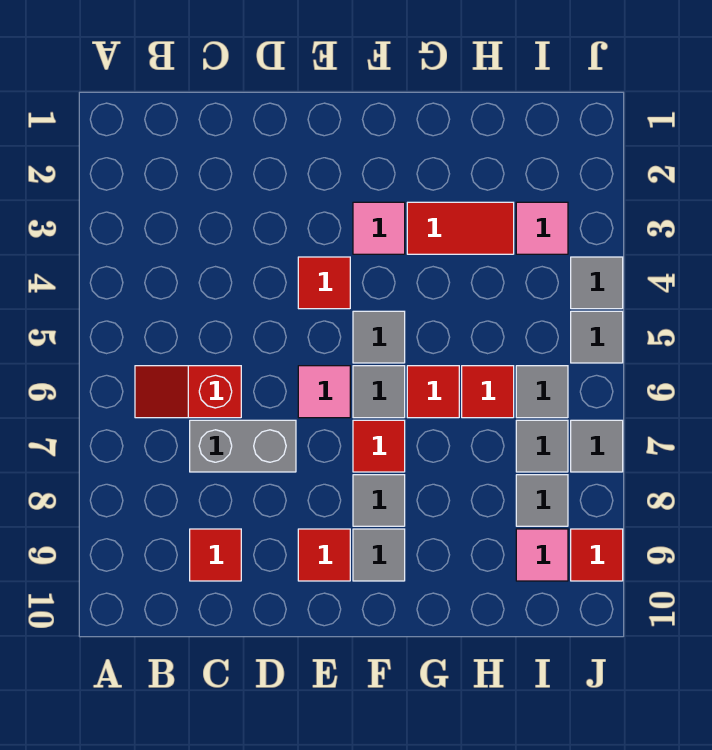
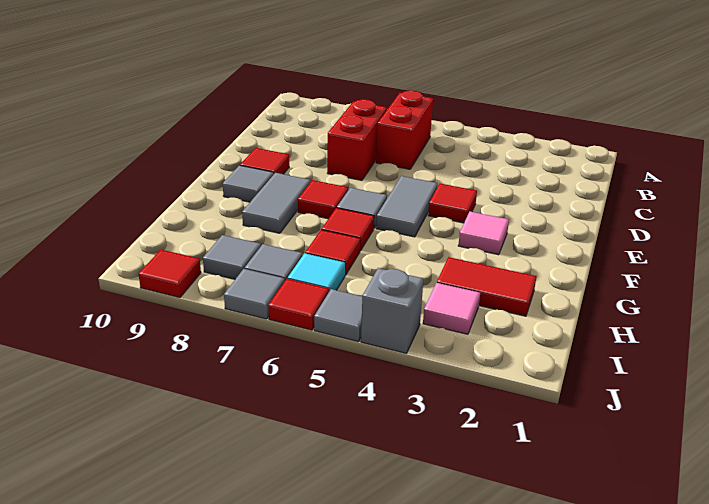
red 1x2 slope [135,366,241,418] -> red 1x2 brick [376,90,433,169]
grey 1x2 brick [190,420,296,472] -> red 1x2 brick [327,99,387,180]
red 1x1 tile [190,529,241,581] -> red 1x1 tile moved to [268,279,329,330]
pink 1x1 tile [298,366,350,418] -> none
grey 1x1 tile [353,311,405,363] -> grey 1x2 tile [376,176,438,237]
grey 1x1 tile [353,475,405,526] -> grey 1x2 tile [242,173,311,233]
red 1x2 tile [407,202,514,254] -> red 1x2 tile turned to [437,257,537,316]
grey 1x1 tile [516,366,568,418] -> cyan 1x1 tile [288,253,345,291]
pink 1x1 tile [516,529,568,581] -> none
grey 1x1 tile [571,257,623,309] -> grey 1x1 brick [361,268,424,353]

